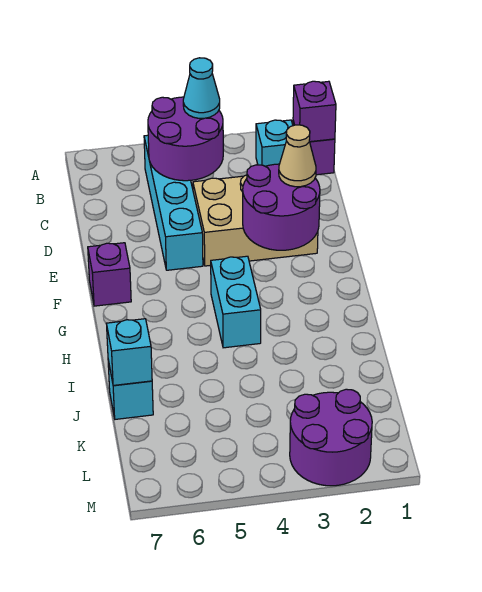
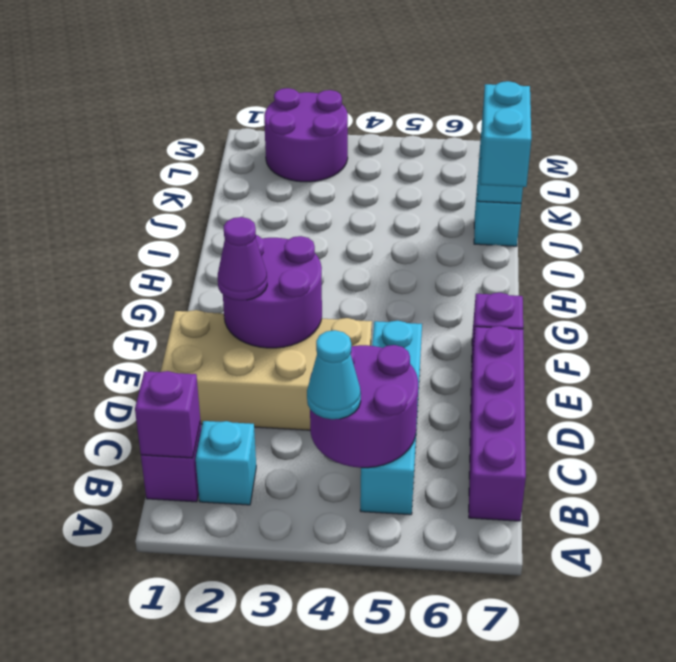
none -> purple 1x4 brick [469,326,526,521]
tan 2x3 brick [193,175,318,266] -> tan 2x4 brick [161,310,372,430]
tan 1x1 cone [279,125,316,187] -> purple 1x1 cone [218,217,267,300]
cyan 1x2 brick [211,256,261,348] -> cyan 1x2 brick moved to [480,81,531,187]

